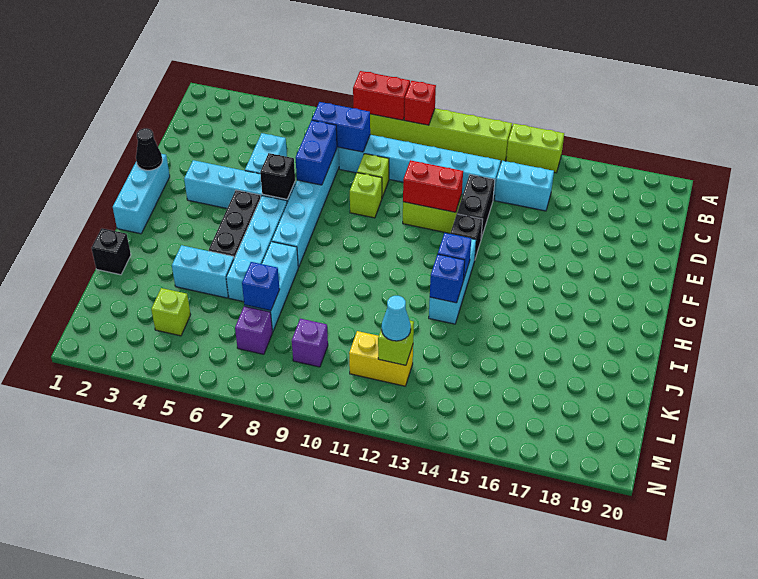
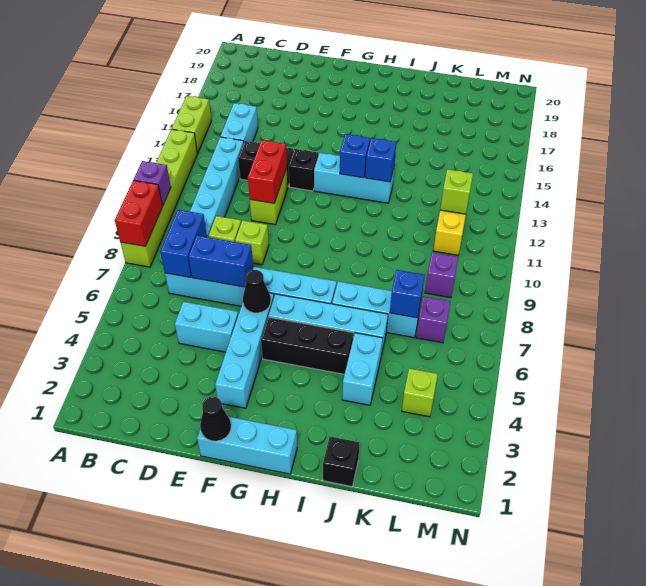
red 1x1 brick [404,81,436,125] -> purple 1x1 brick [134,161,171,206]
black 1x1 brick [260,153,295,199] -> black 1x1 cone [243,270,271,313]
cyan 1x1 cone [382,296,411,341] -> none

